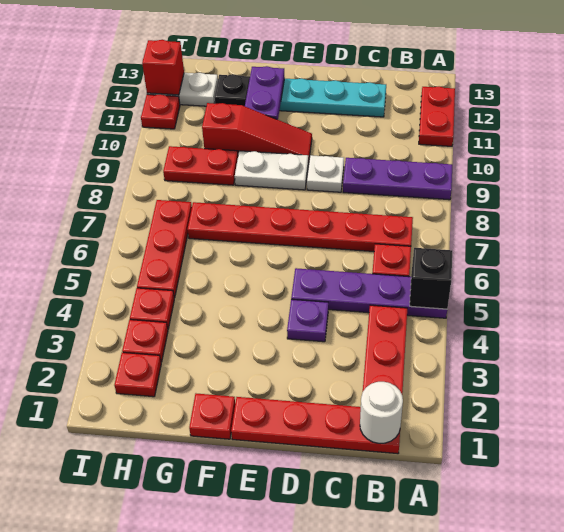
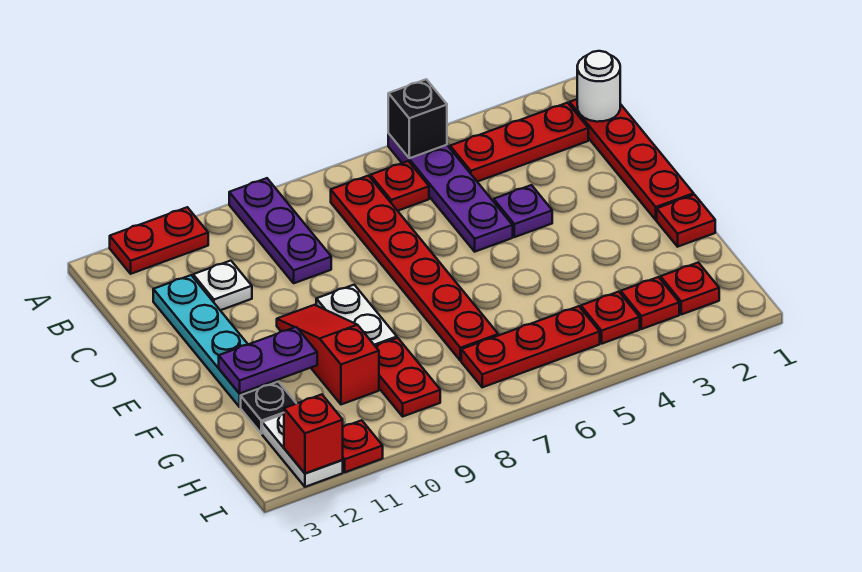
white 1x1 plate [307,155,344,192] -> white 1x1 plate moved to [193,261,252,310]

